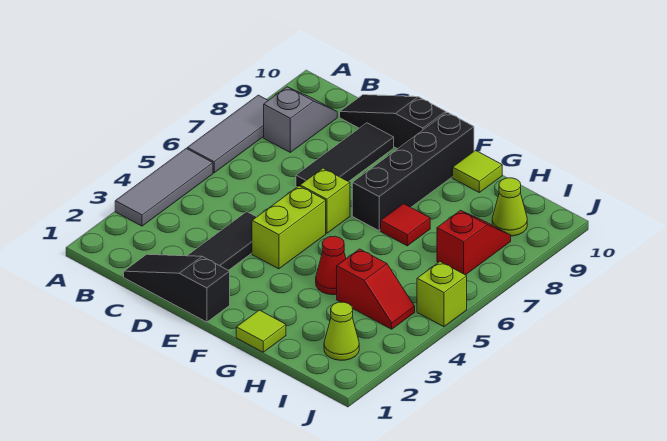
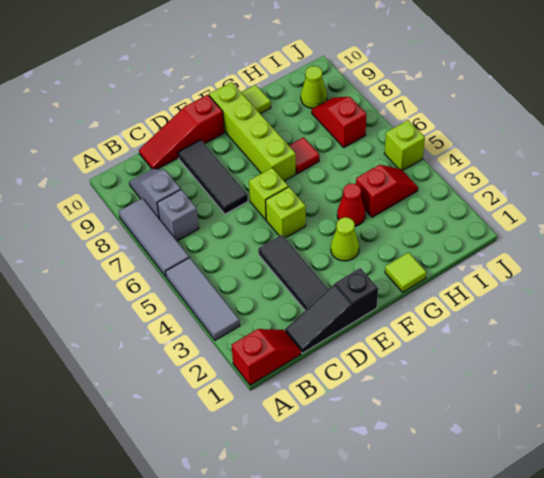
none -> red 1x2 slope [232,329,301,385]
none -> grey 1x1 brick [157,190,199,241]
black 1x3 slope [340,95,446,149] -> red 1x3 slope [139,95,224,169]
lime 1x2 brick [252,186,326,269] -> lime 1x1 brick [266,187,306,238]
black 1x4 brick [352,112,474,231] -> lime 1x4 brick [209,82,296,181]
lime 1x1 cone [324,302,359,360] -> lime 1x1 cone moved to [331,217,359,261]

